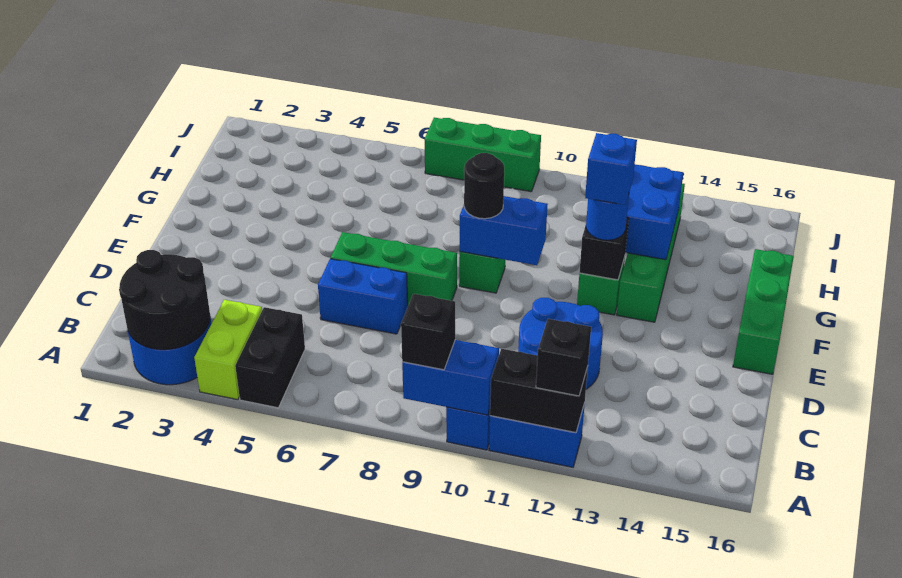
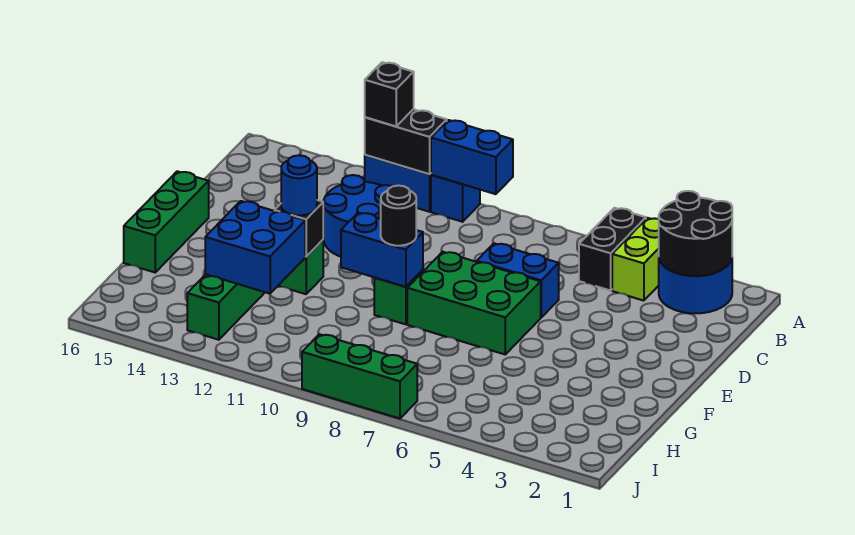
black 1x1 brick [401,294,455,370] -> none
green 1x3 brick [331,232,457,305] -> green 2x3 brick [407,252,541,354]
blue 1x1 brick [585,133,637,205] -> none

